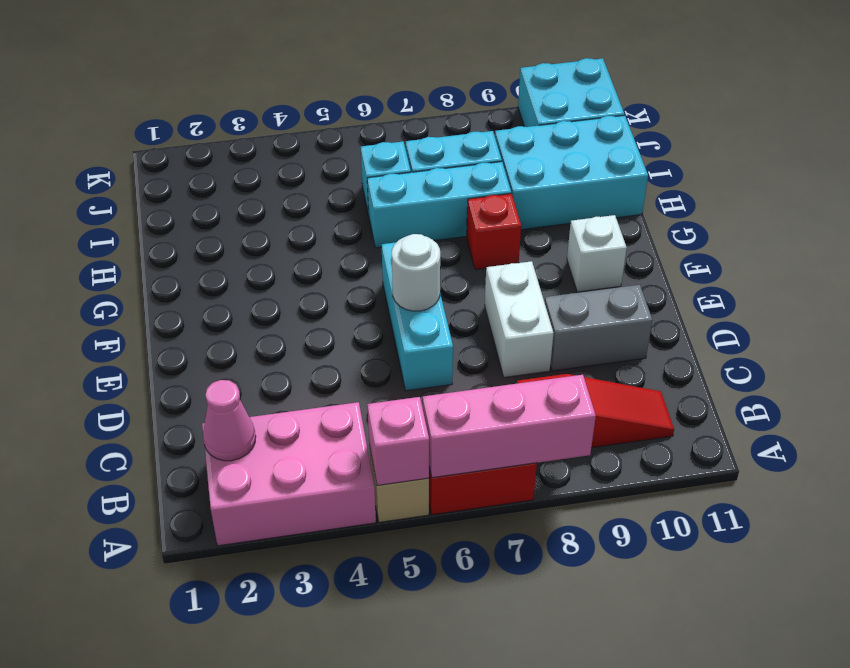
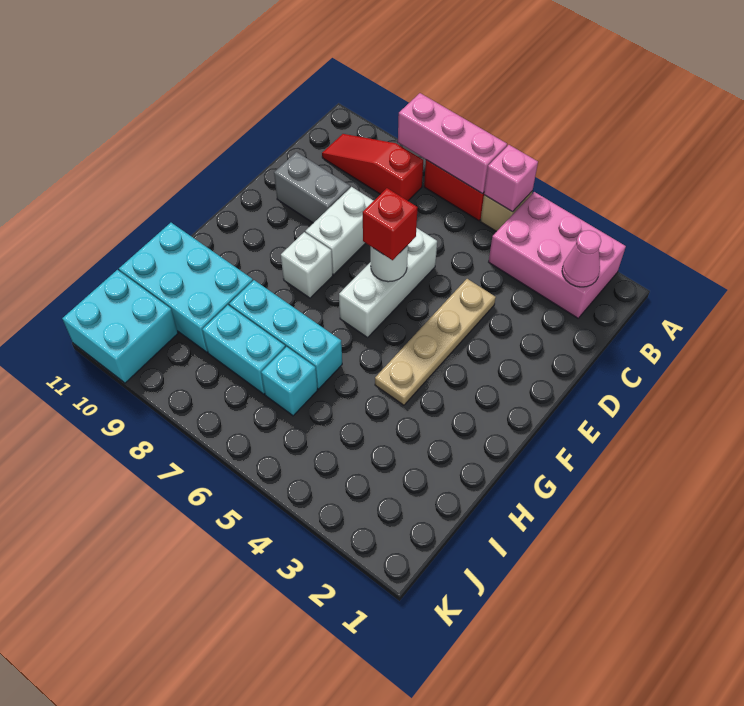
none -> tan 1x4 plate [375,279,496,405]
cyan 1x3 brick [382,242,453,391] -> white 1x3 brick [339,228,437,337]
white 1x1 brick [567,215,627,292] -> white 1x1 brick moved to [281,232,333,298]
red 1x1 brick [467,194,521,270] -> red 1x1 brick moved to [363,188,418,260]

